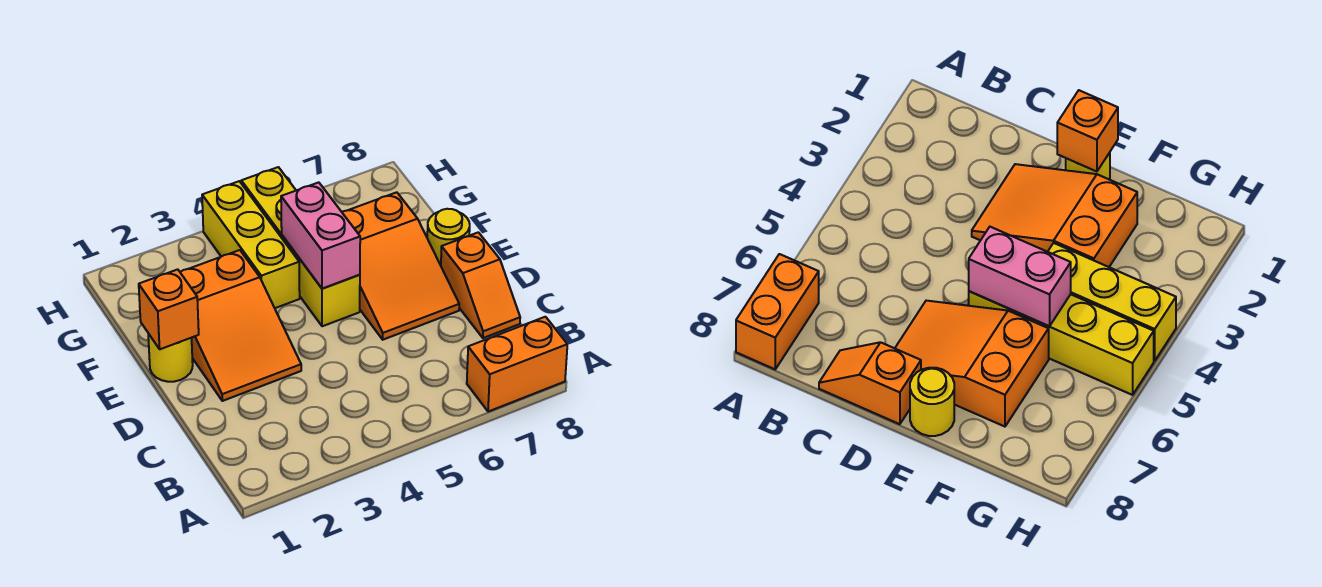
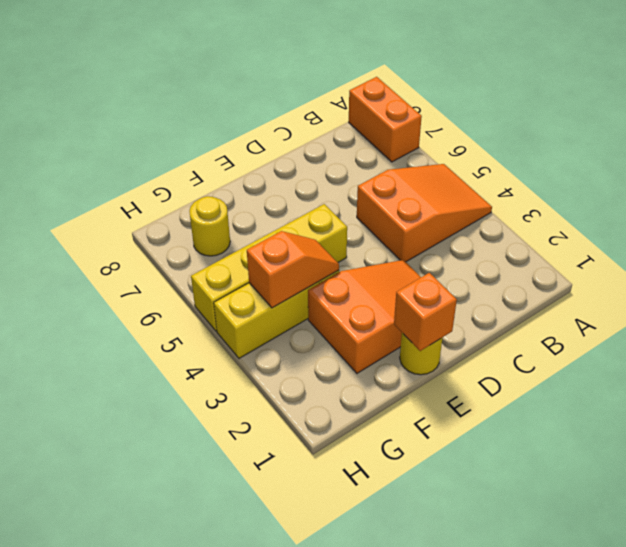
orange 1x2 slope [441,232,520,338] -> orange 1x2 slope moved to [247,231,339,308]
orange 2x3 slope [342,192,459,340] -> orange 2x3 slope moved to [357,164,492,262]
pink 1x2 brick [281,182,360,289] -> none
yellow 1x1 round brick [427,209,470,265] -> yellow 1x1 round brick moved to [189,196,230,256]

